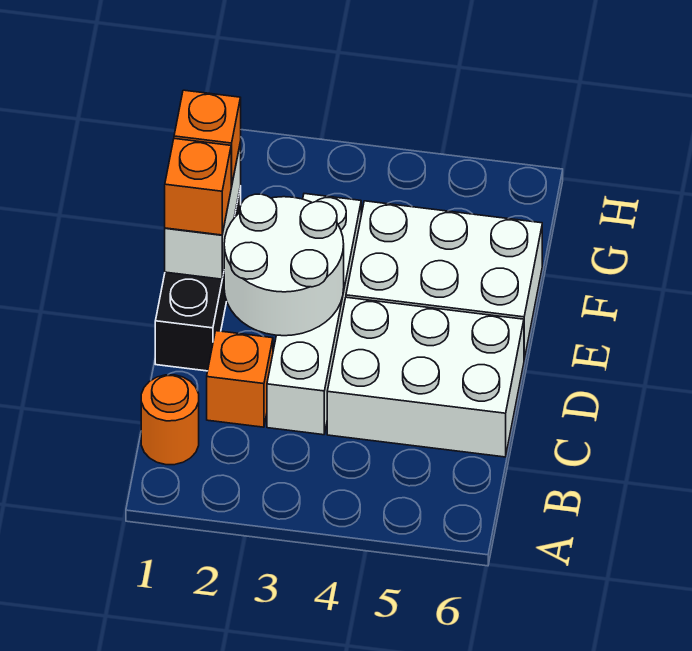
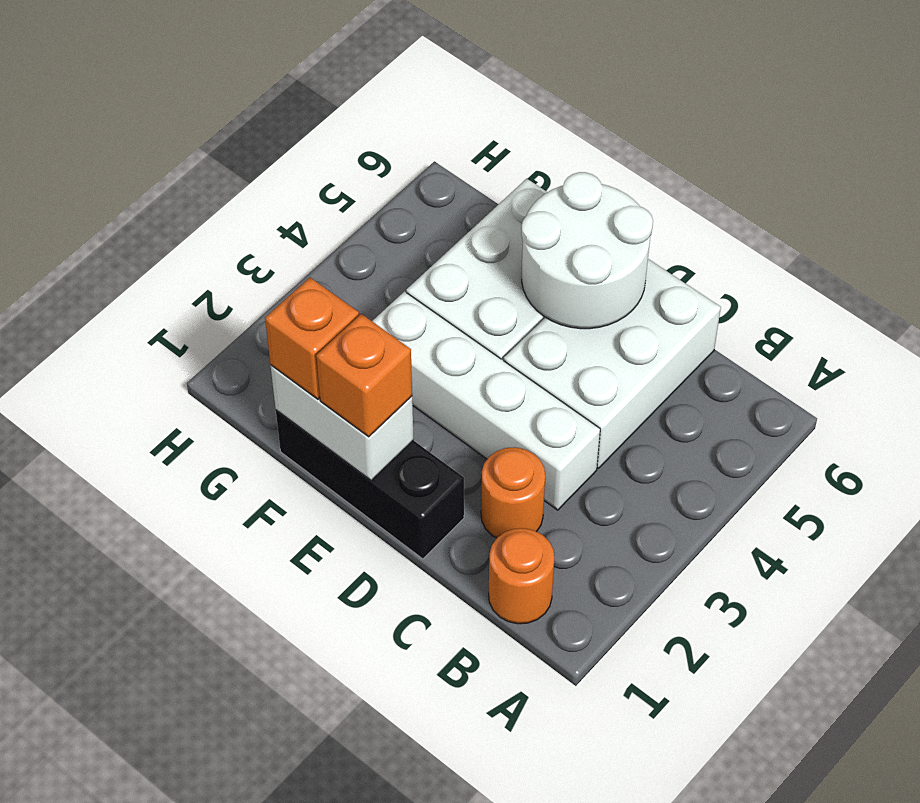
orange 1x1 brick [207,331,273,427] -> orange 1x1 round brick [481,447,545,538]
white 2x2 round brick [224,194,344,336] -> white 2x2 round brick moved to [521,172,653,329]

